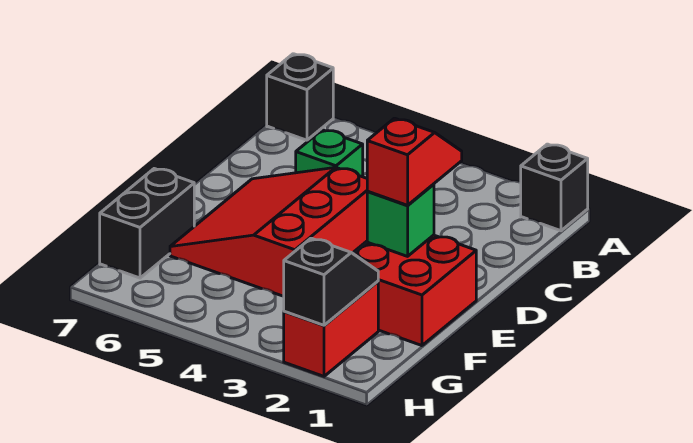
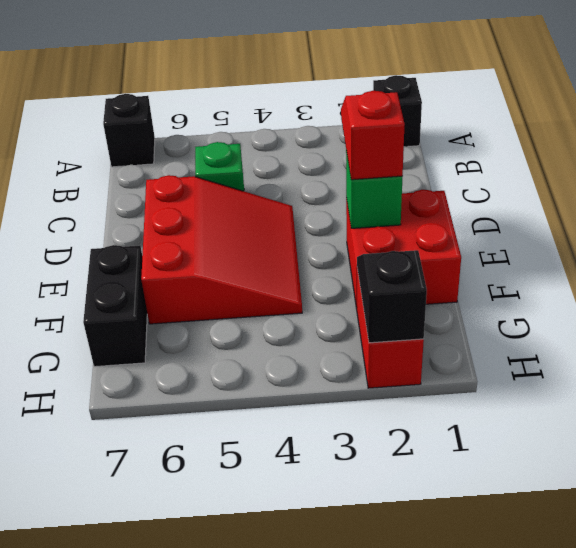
red 3x3 slope [170,167,367,296] -> red 3x3 slope turned to [141,175,302,324]

